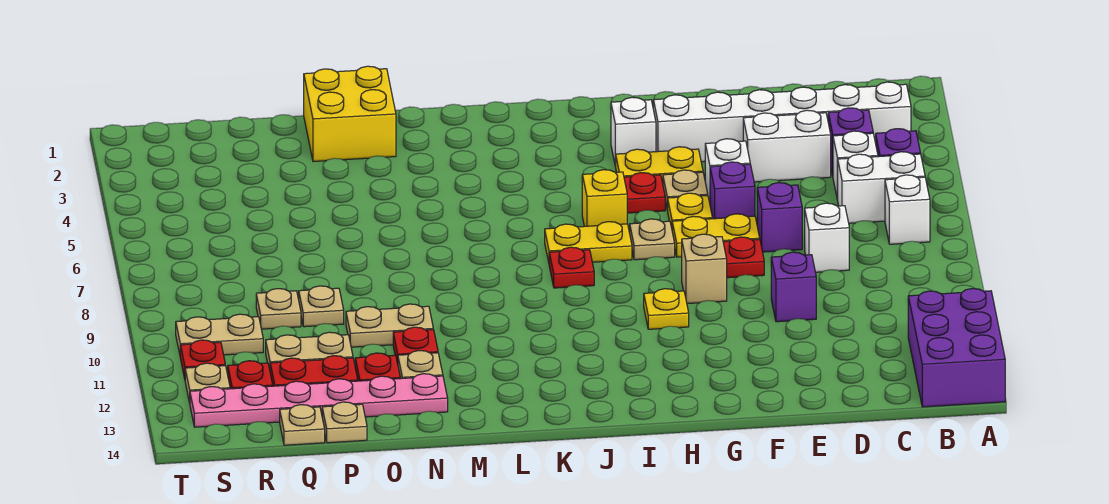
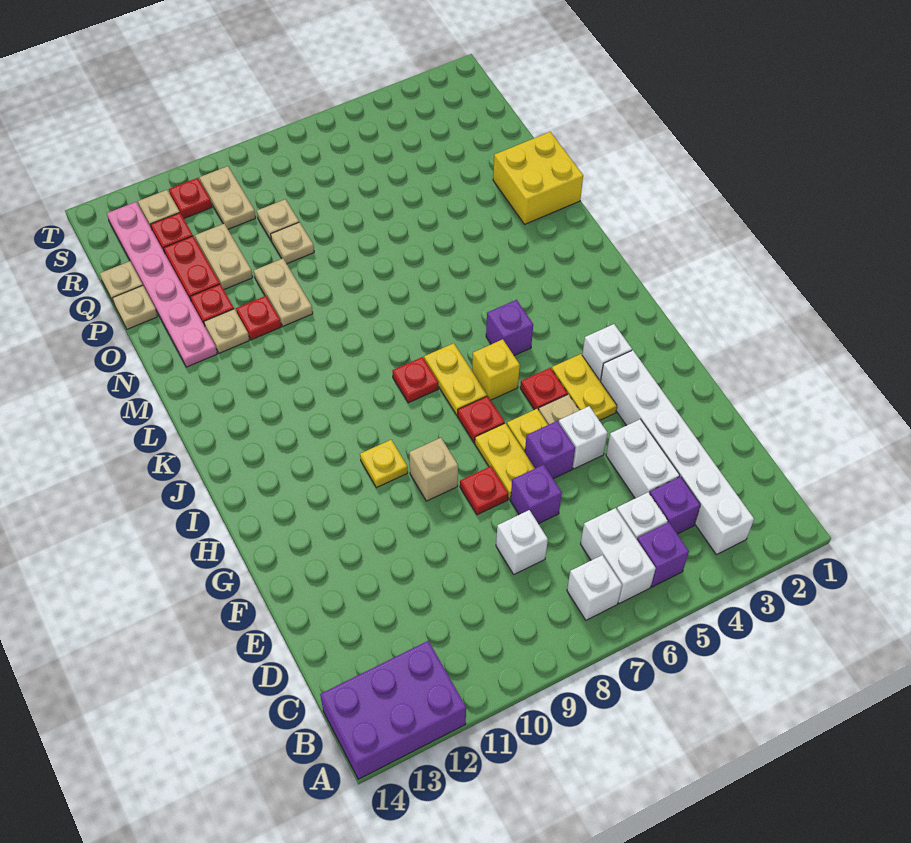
purple 1x1 brick [771,252,816,322] -> purple 1x1 brick moved to [486,300,533,356]
tan 1x1 plate [630,219,675,260] -> red 1x1 plate [458,396,505,443]

